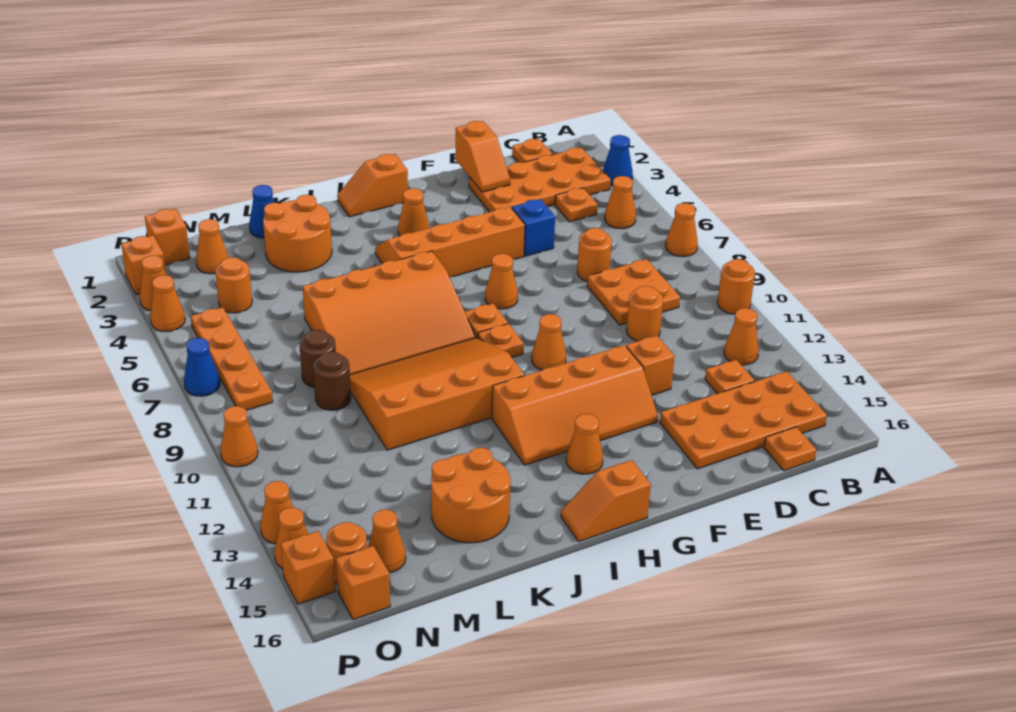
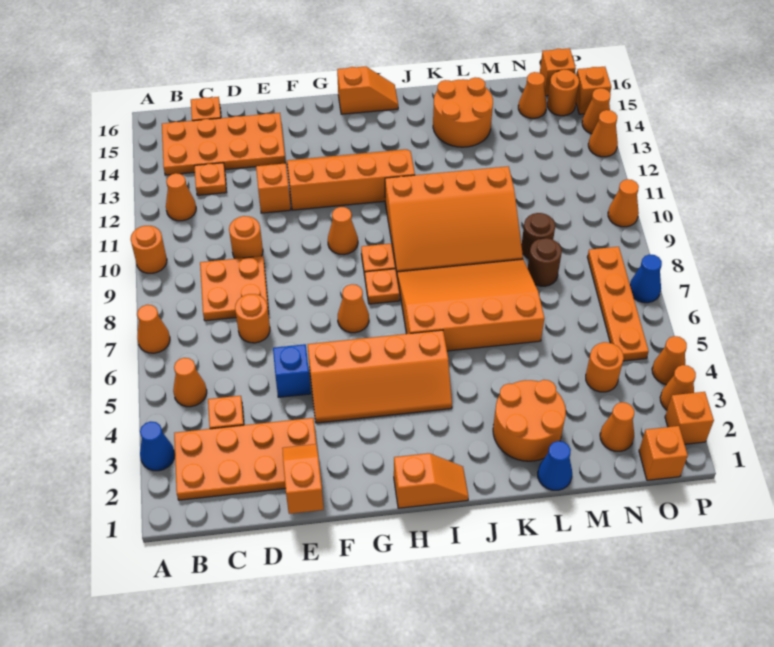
orange 1x1 plate [512,139,553,163] -> none
orange 1x1 cone [398,188,430,236] -> none
orange 1x1 cone [566,414,603,474] -> none

